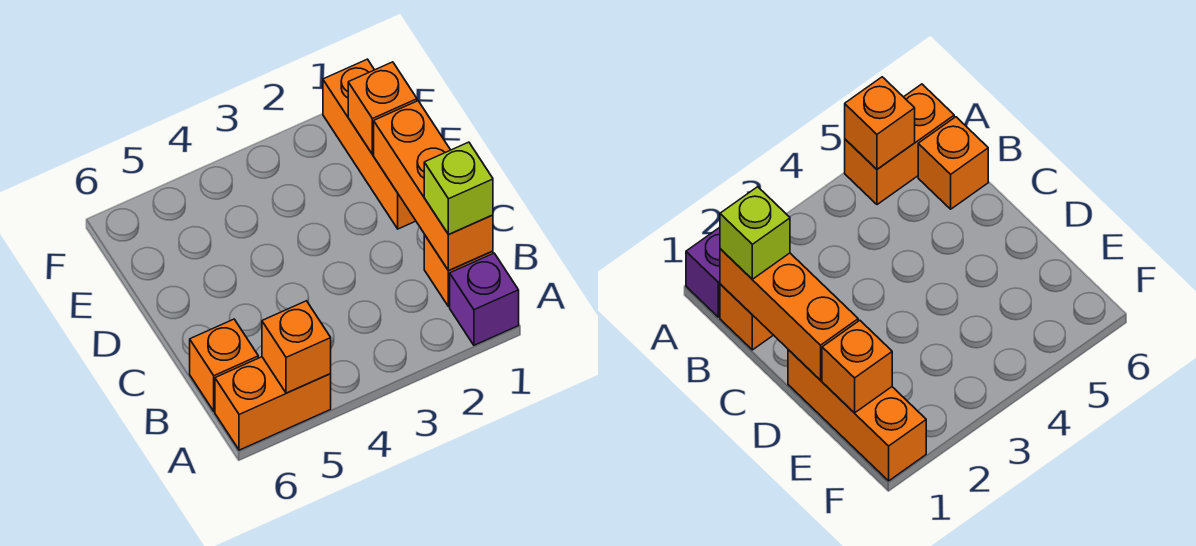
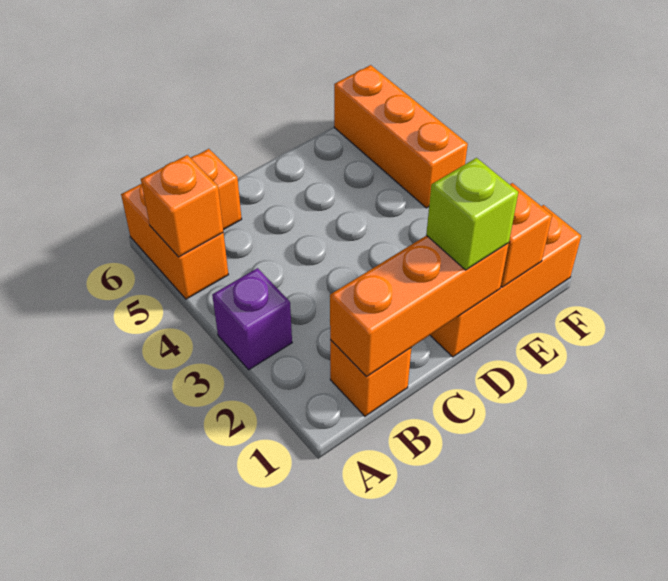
purple 1x1 brick [450,253,519,345] -> purple 1x1 brick moved to [212,268,292,370]
lime 1x1 brick [424,142,493,234] -> lime 1x1 brick moved to [426,158,518,270]
none -> orange 1x3 brick [334,65,468,208]

